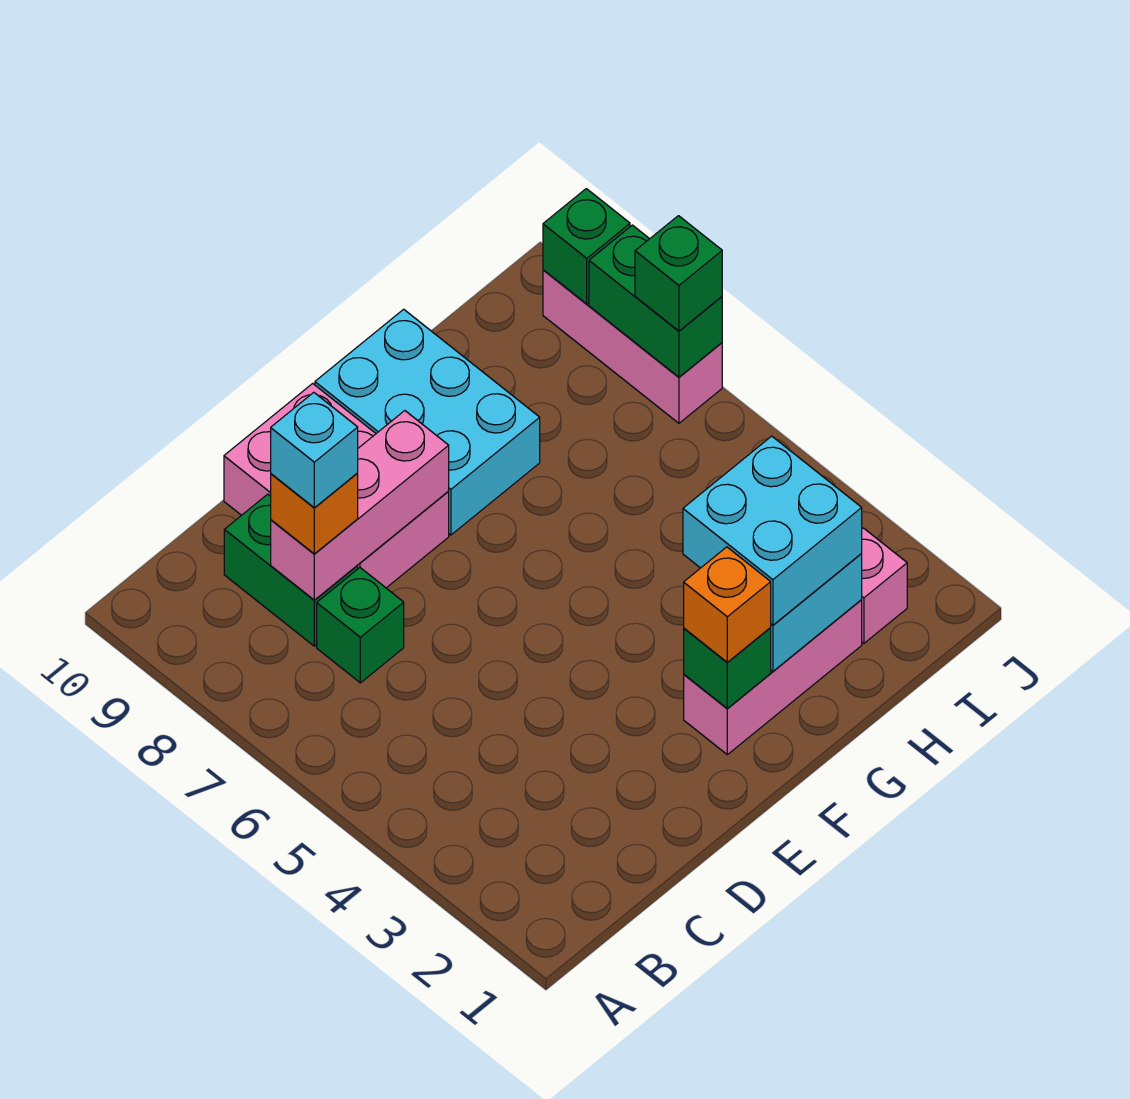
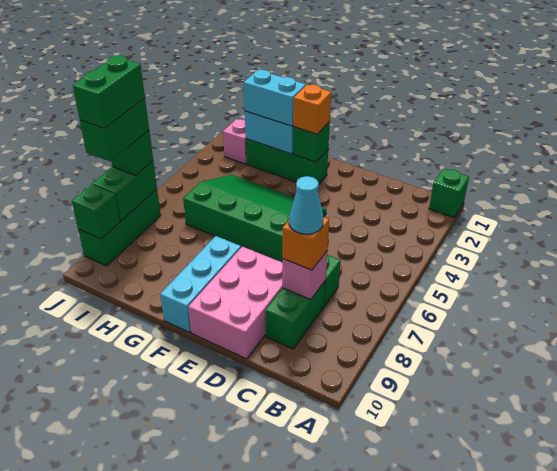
none -> green 1x1 brick [429,168,469,217]
pink 1x3 brick [271,411,449,600] -> pink 1x1 brick [282,252,327,299]
cyan 1x1 brick [271,392,358,508] -> cyan 1x1 cone [289,176,323,234]
none -> green 3x4 slope [183,175,326,263]
pink 1x3 brick [684,600,862,755] -> green 1x3 brick [246,139,328,184]
cyan 2x3 brick [315,309,540,535] -> cyan 1x3 brick [160,236,241,333]
cyan 2x2 brick [683,436,862,625] -> cyan 1x2 brick [244,70,306,126]
pink 1x3 brick [543,270,722,423] -> green 1x3 brick [78,189,161,266]
none -> green 1x2 brick [80,98,149,161]
none -> green 1x2 brick [73,55,145,128]

